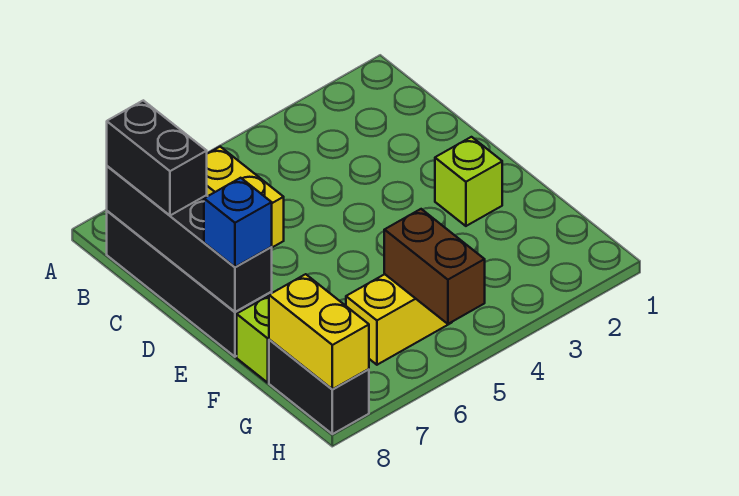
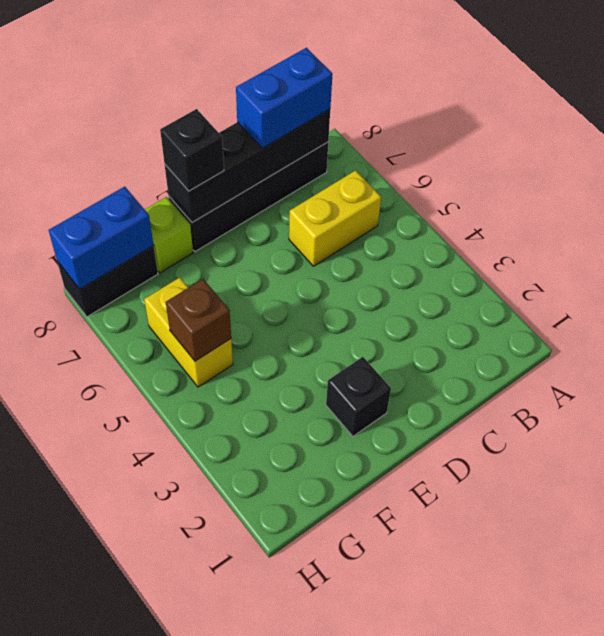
black 1x2 brick [107,100,207,215] -> blue 1x2 brick [236,48,332,148]
lime 1x1 brick [435,137,502,226] -> black 1x1 brick [326,357,391,436]
blue 1x1 brick [204,178,272,267] -> black 1x1 brick [160,109,224,191]
brown 1x2 brick [384,209,485,324] -> brown 1x1 brick [166,279,231,361]
yellow 1x2 brick [269,274,369,390] -> blue 1x2 brick [49,187,154,289]

